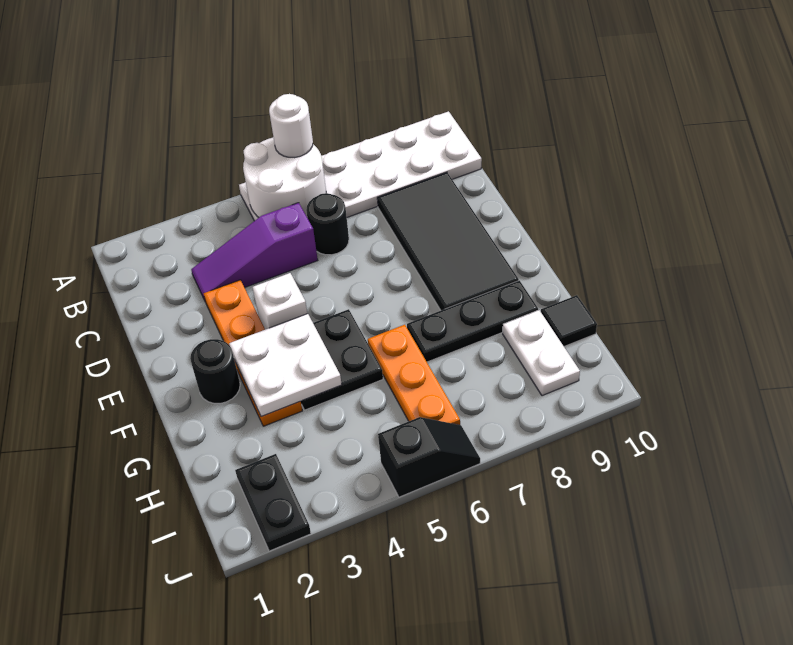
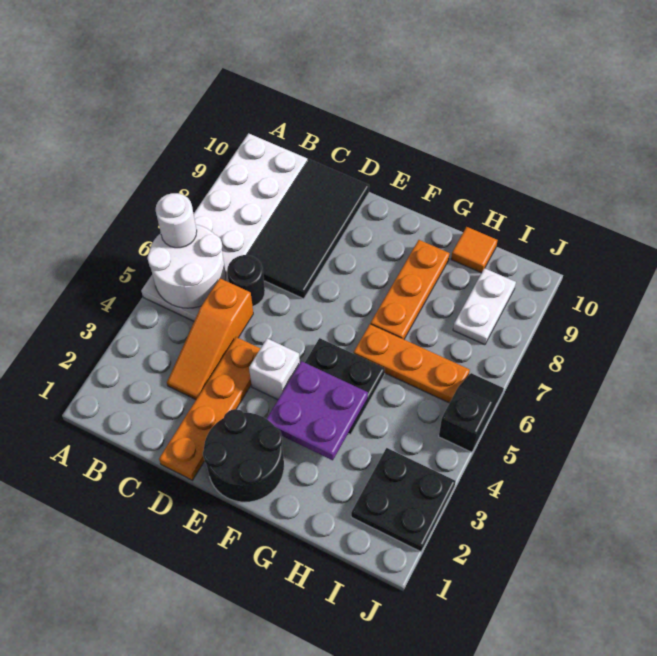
purple 1x3 slope [191,203,318,300] -> orange 1x3 slope [167,278,253,400]
black 2x4 tile [377,172,519,310] -> black 2x4 tile turned to [247,159,369,299]
orange 1x4 plate [204,280,302,426] -> orange 1x4 plate turned to [159,337,260,480]
black 1x1 round brick [190,339,240,403] -> black 2x2 round brick [203,409,284,502]
white 2x2 plate [229,314,342,417] -> purple 2x2 plate [267,361,368,460]
black 1x3 plate [407,280,538,362] -> orange 1x3 plate [371,240,450,339]
white 1x2 plate [503,310,580,396] -> white 1x2 plate turned to [453,268,516,345]
black 1x1 tile [541,295,597,346] -> orange 1x1 tile [451,227,498,273]
black 1x2 plate [235,454,311,551] -> black 2x2 plate [351,448,456,552]

